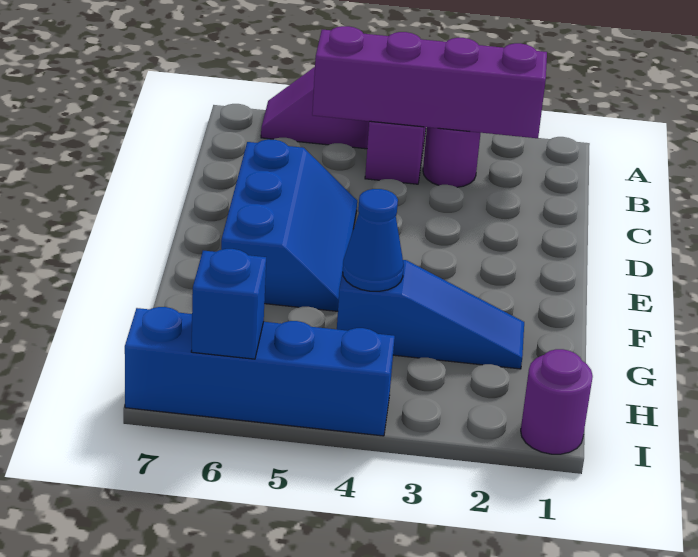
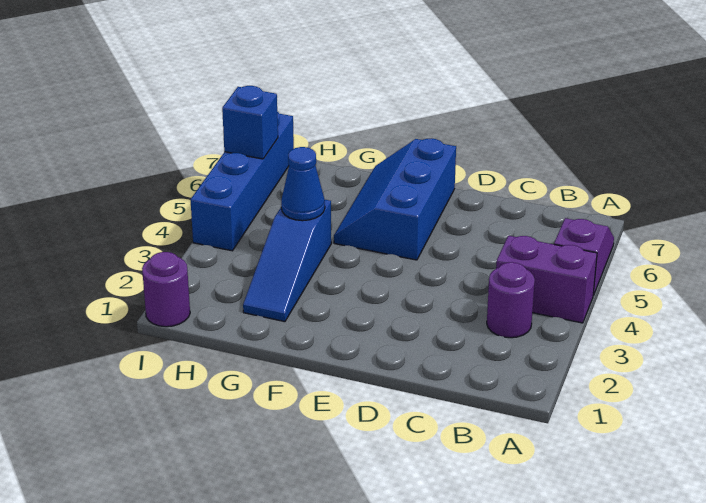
purple 1x4 brick [312,26,547,138] -> none
blue 2x3 slope [221,139,357,311] -> blue 2x3 slope turned to [334,139,456,260]

